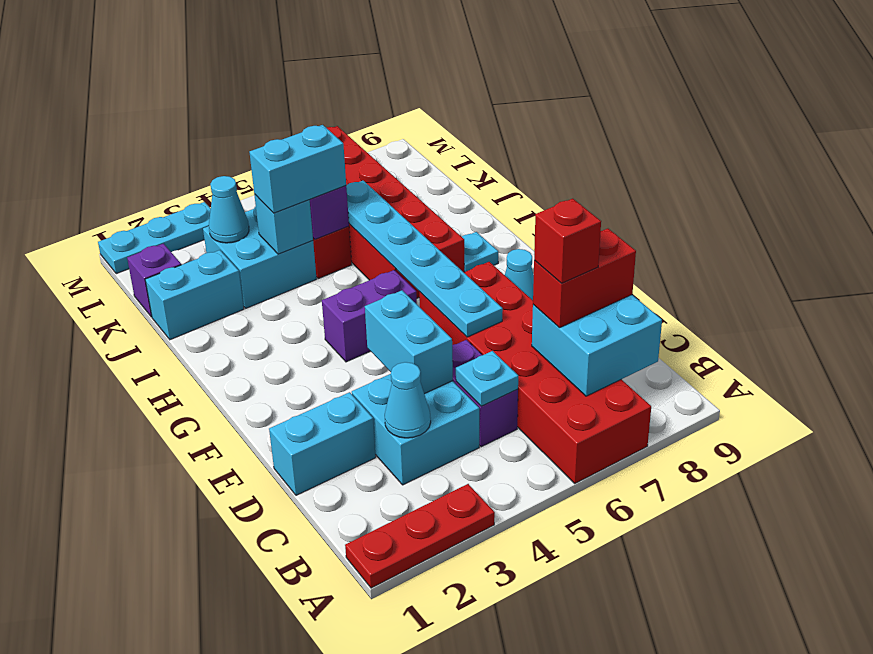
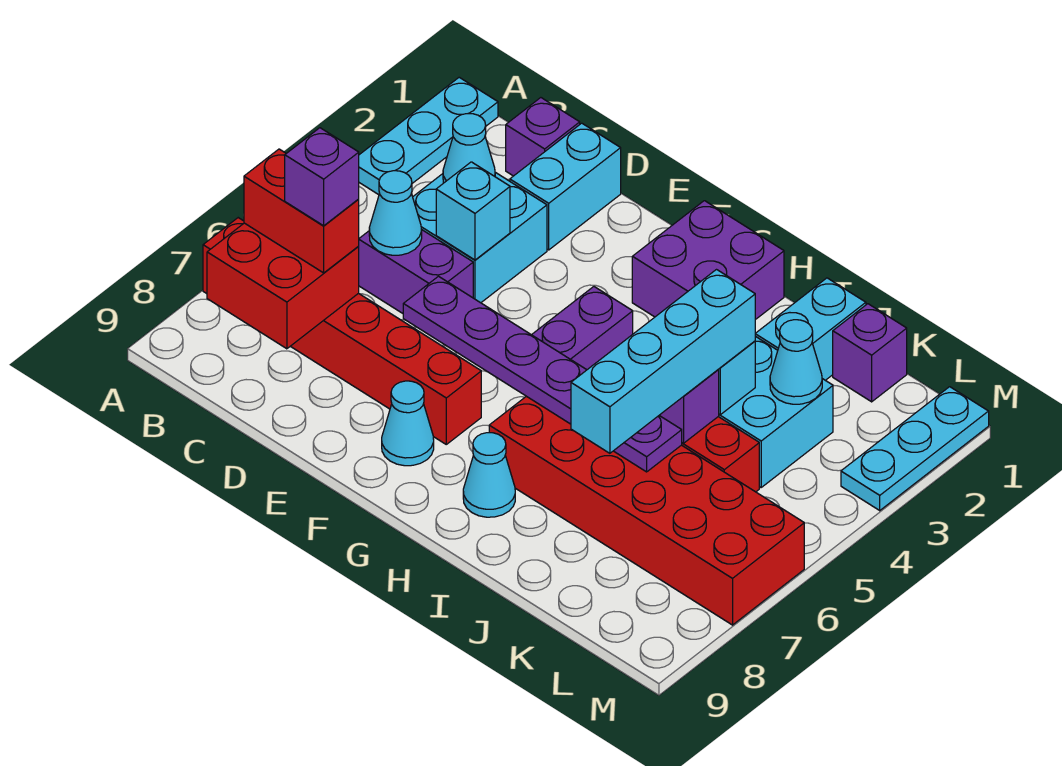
red 1x3 plate [345,484,495,588] -> cyan 1x3 plate [359,77,498,195]
red 2x6 brick [419,262,651,483] -> red 1x6 brick [203,218,481,444]
cyan 2x2 brick [532,295,662,396] -> red 2x2 brick [207,223,359,349]
none -> purple 1x1 brick [506,98,580,176]
cyan 1x1 plate [456,351,518,406] -> cyan 1x1 cone [369,171,422,255]
red 1x2 brick [533,229,636,328] -> red 1x2 brick turned to [244,149,359,273]
red 1x1 brick [534,199,601,283] -> purple 1x1 brick [285,128,359,226]
cyan 1x2 brick [365,290,453,394] -> cyan 1x1 brick [436,162,510,260]
cyan 1x6 plate [346,181,503,337] -> purple 1x6 plate [403,276,682,472]
none -> purple 2x2 brick [632,201,784,320]
cyan 1x1 plate [462,232,498,272] -> cyan 1x1 cone [463,433,515,517]
cyan 1x2 brick [249,125,346,213] -> cyan 1x4 brick [571,270,755,453]

